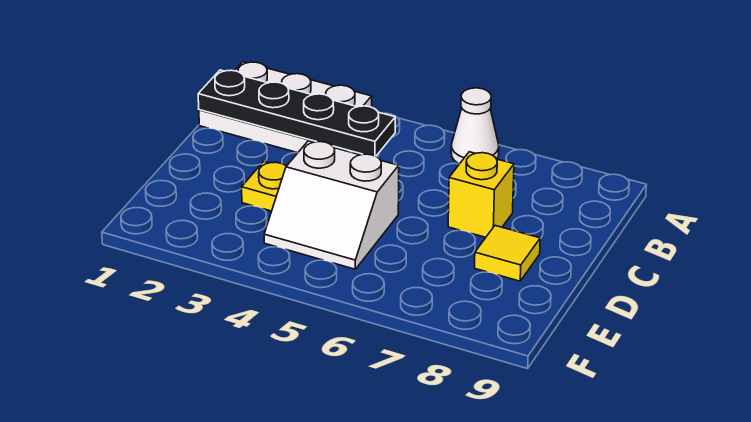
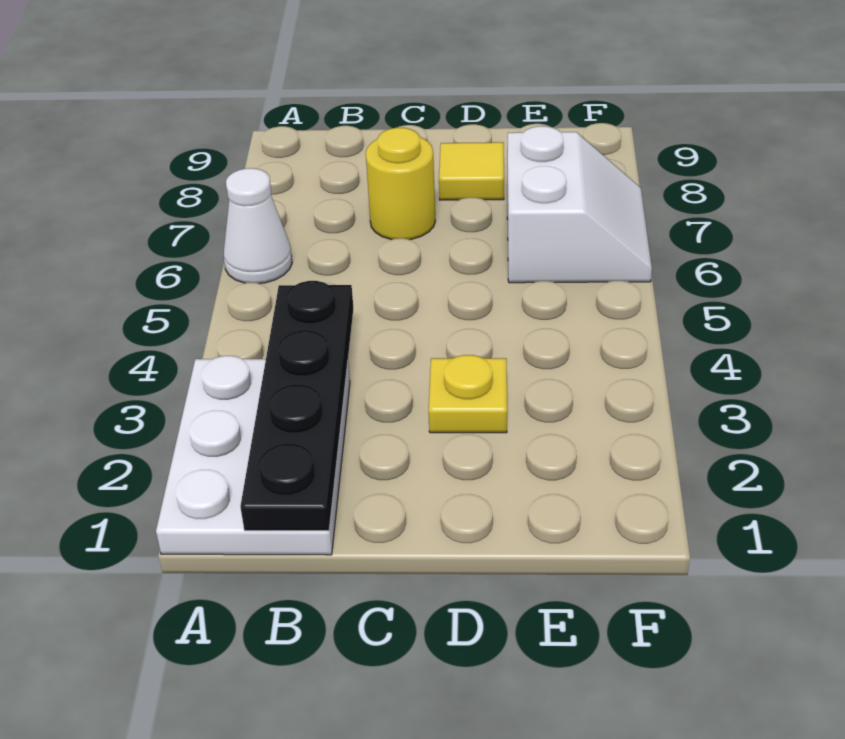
yellow 1x1 brick [448,152,514,237] -> yellow 1x1 round brick [366,128,435,240]
white 2x2 slope [264,141,399,269] -> white 2x2 slope moved to [507,126,652,283]

